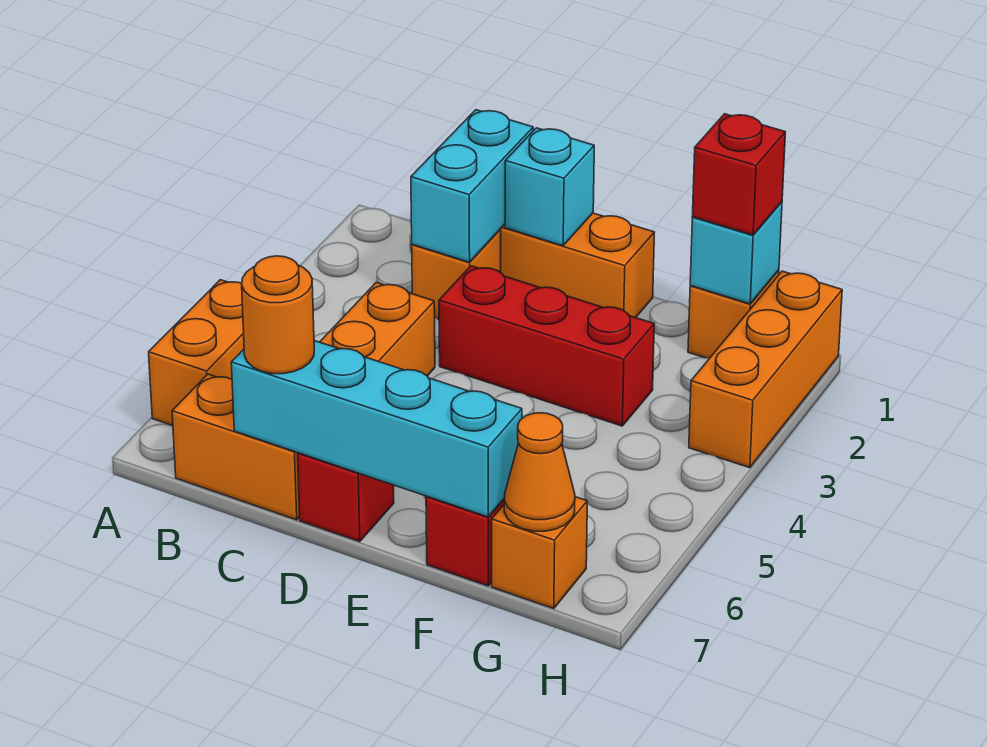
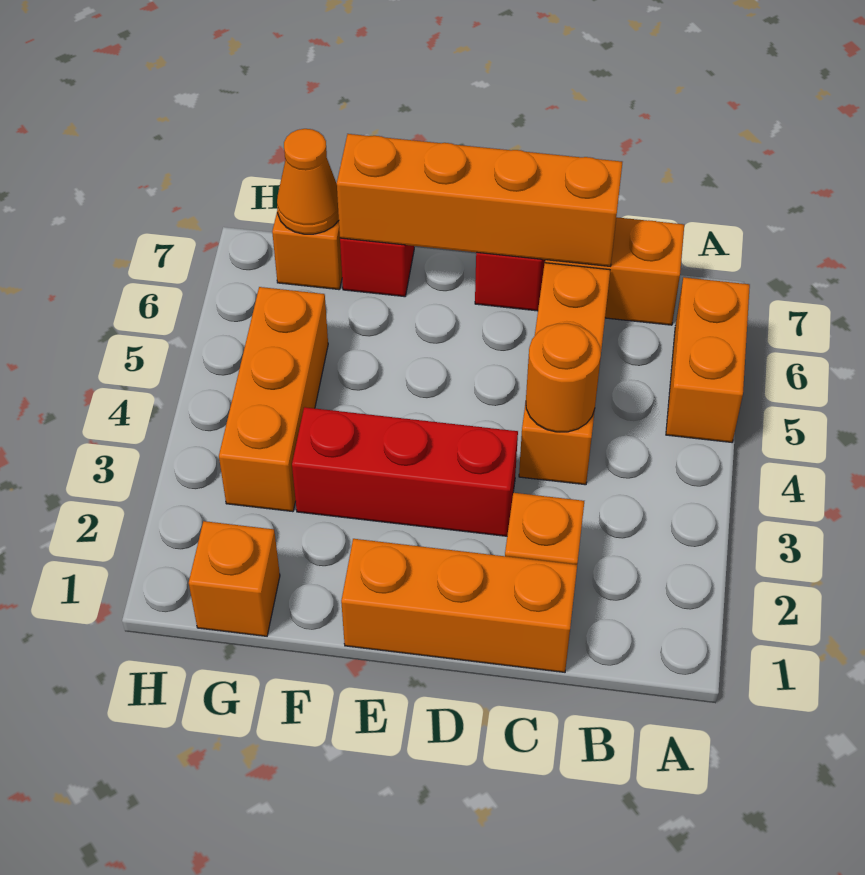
cyan 1x2 brick [411,110,533,262] -> none
cyan 1x4 brick [231,341,522,517] -> orange 1x4 brick [337,134,622,266]
orange 1x1 round brick [242,256,314,374] -> orange 1x1 round brick moved to [526,323,601,432]
cyan 1x1 brick [505,128,594,246] -> none
cyan 1x1 brick [690,202,782,304] -> none
red 1x1 brick [692,114,785,235] -> none
orange 1x3 brick [689,271,842,468] -> orange 1x3 brick moved to [219,287,328,512]

